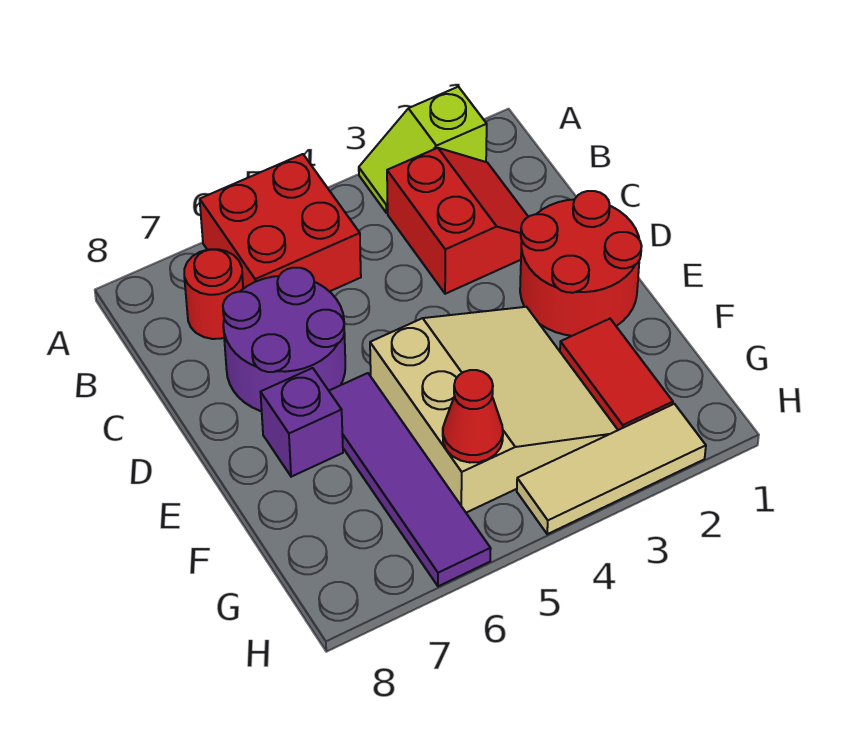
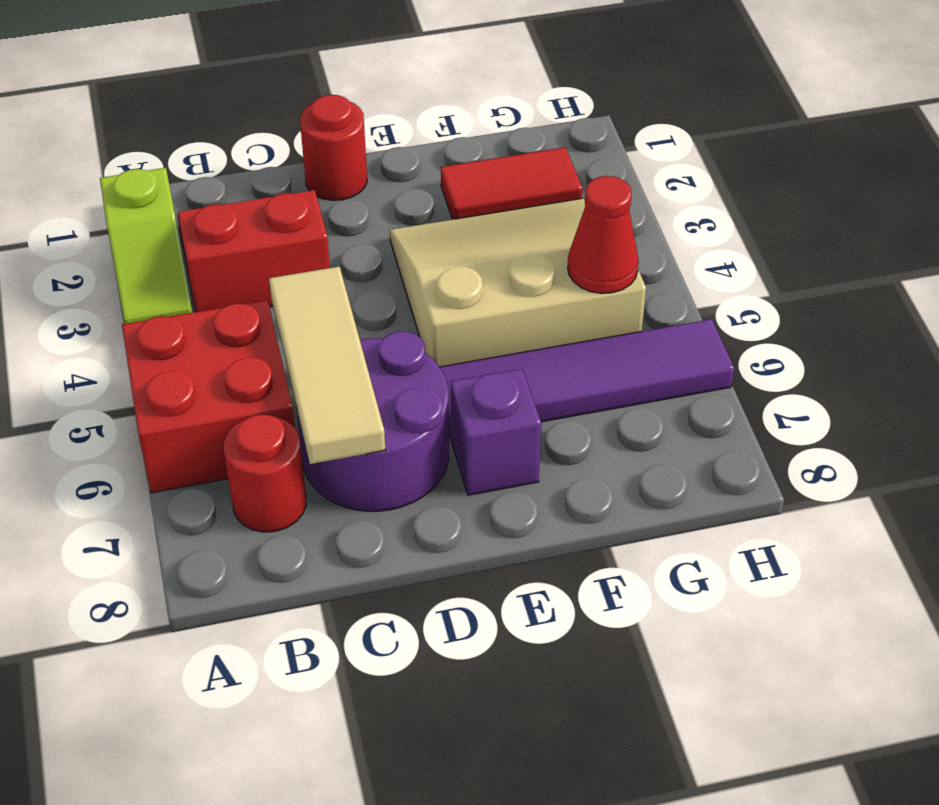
red 2x2 round brick [520,191,642,336] -> red 1x1 round brick [300,95,367,200]
tan 1x3 tile [517,404,706,534] -> tan 1x3 tile moved to [269,267,385,464]

